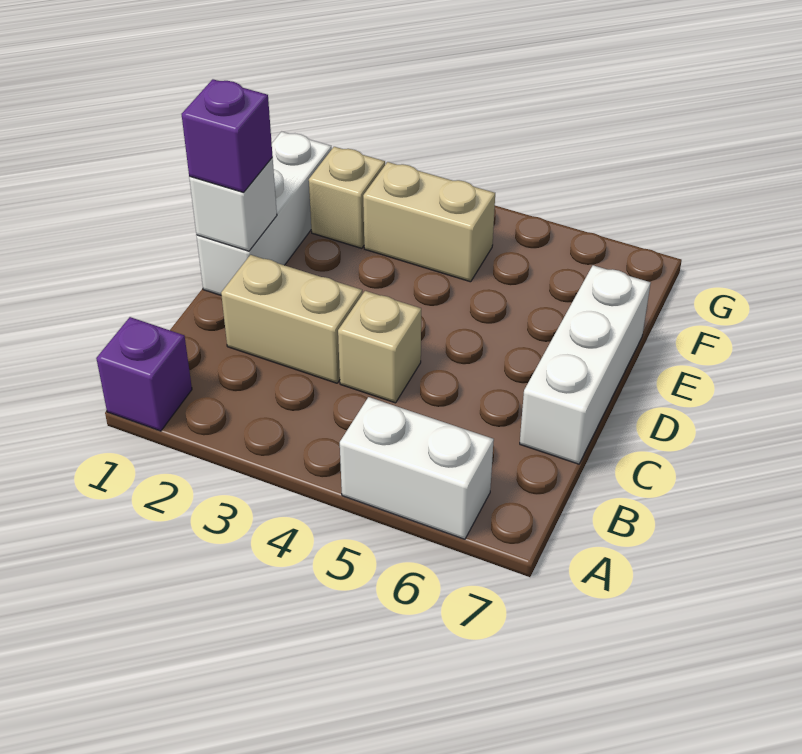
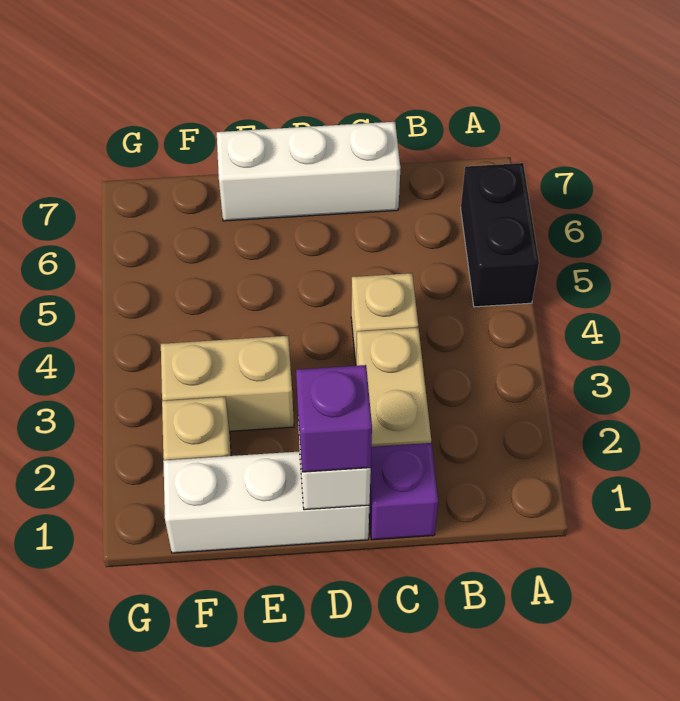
purple 1x1 brick [96,317,192,431] -> purple 1x1 brick moved to [369,443,438,540]
white 1x2 brick [340,397,494,539] -> black 1x2 brick [461,163,539,307]
tan 1x2 brick [363,162,495,282] -> tan 1x2 brick turned to [161,336,294,431]

